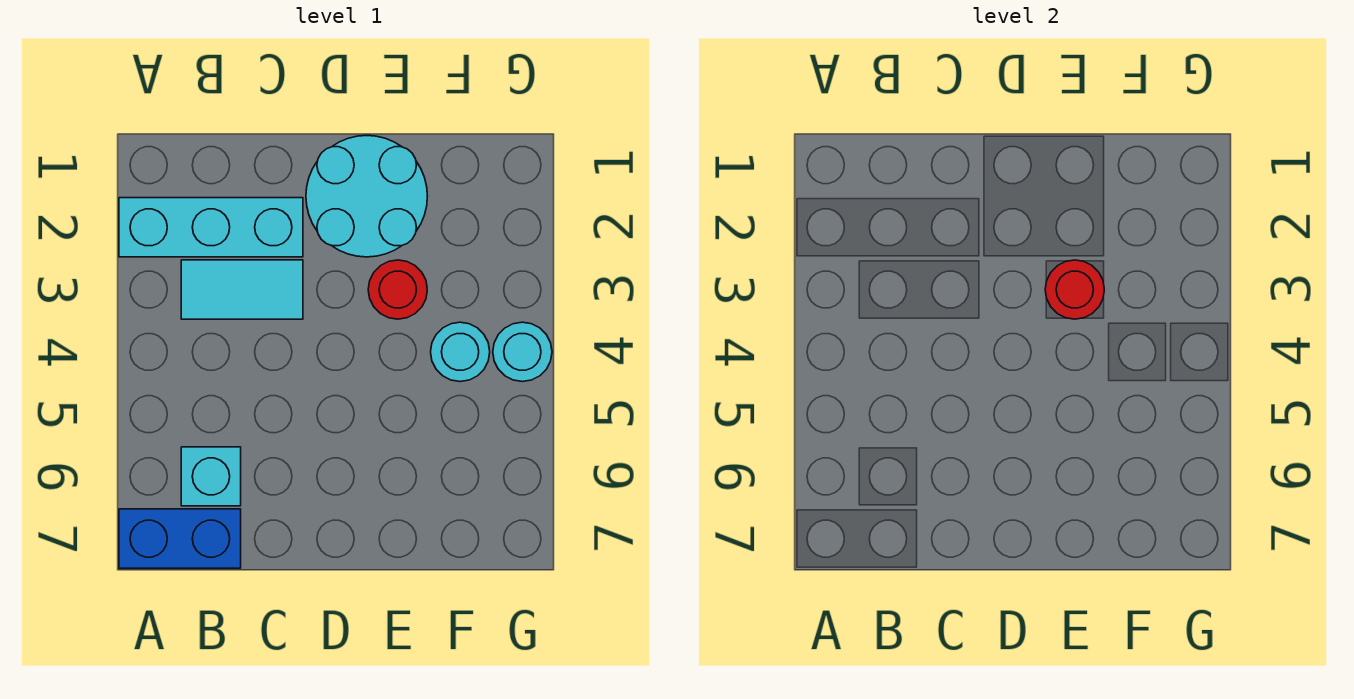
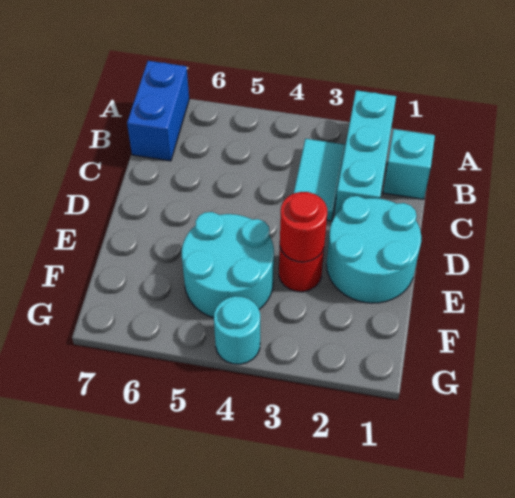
cyan 1x1 brick [181,447,241,506] -> cyan 1x1 brick moved to [383,129,435,199]
cyan 1x1 round brick [431,322,490,382] -> cyan 2x2 round brick [182,212,274,318]

